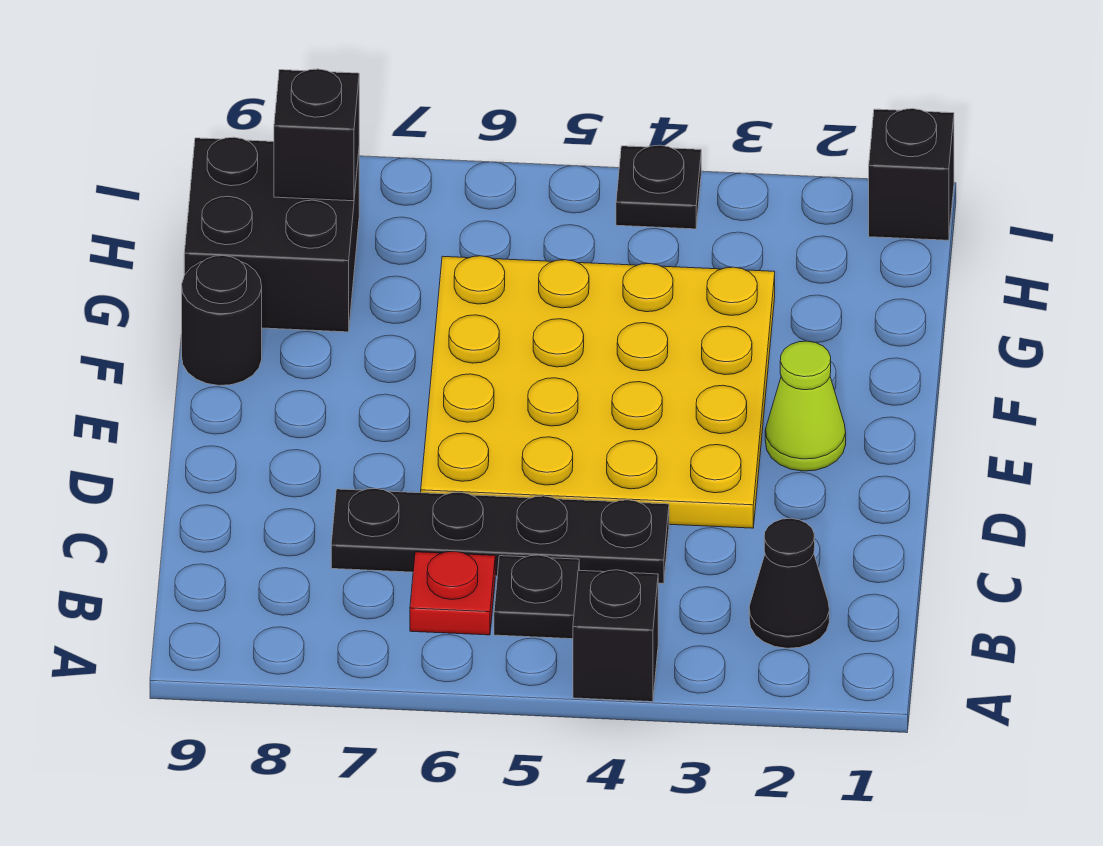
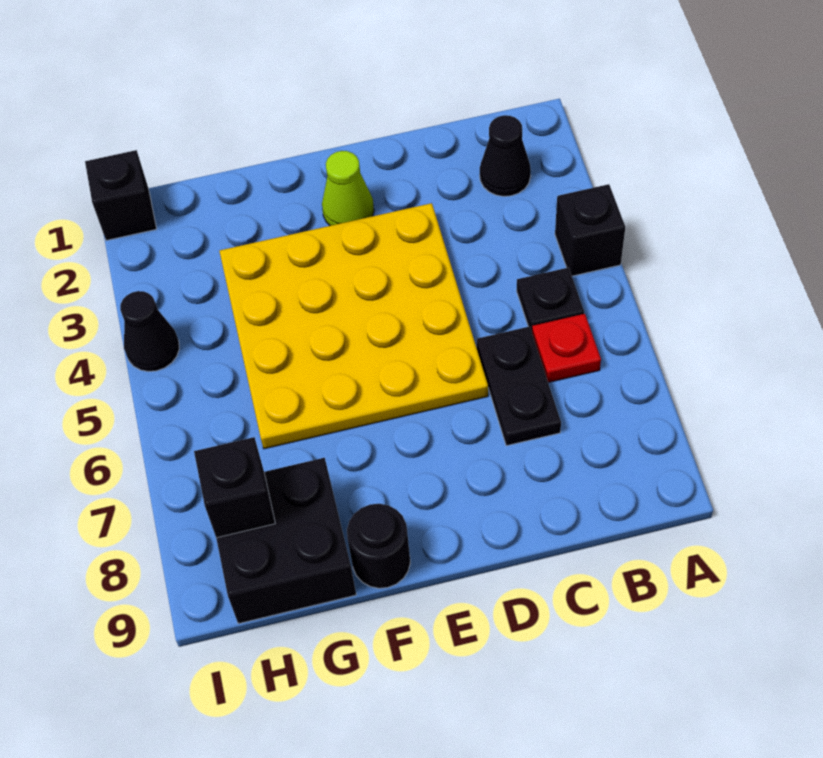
black 1x4 plate [331,488,669,584] -> black 1x2 plate [477,327,561,446]
black 1x1 plate [616,145,701,229] -> black 1x1 cone [120,291,179,372]

